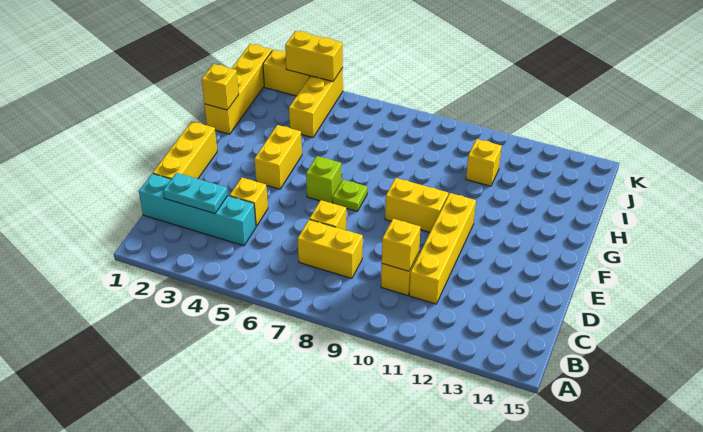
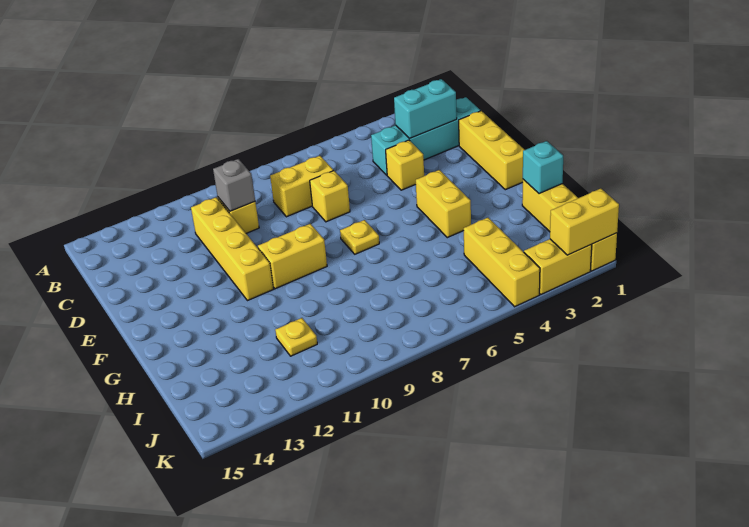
cyan 1x2 plate [163,173,228,214] -> cyan 1x2 brick [394,79,457,138]
yellow 1x1 brick [382,219,421,271] -> grey 1x1 brick [213,159,255,211]
lime 1x1 brick [306,156,342,203] -> none
lime 1x1 plate [333,180,367,211] -> yellow 1x1 plate [340,220,379,254]
yellow 1x1 brick [202,64,239,110] -> cyan 1x1 brick [523,141,563,194]
yellow 1x1 brick [466,139,502,186] -> yellow 1x1 plate [275,318,317,356]
yellow 1x2 brick [285,31,343,81] -> yellow 1x2 brick moved to [550,188,619,255]

